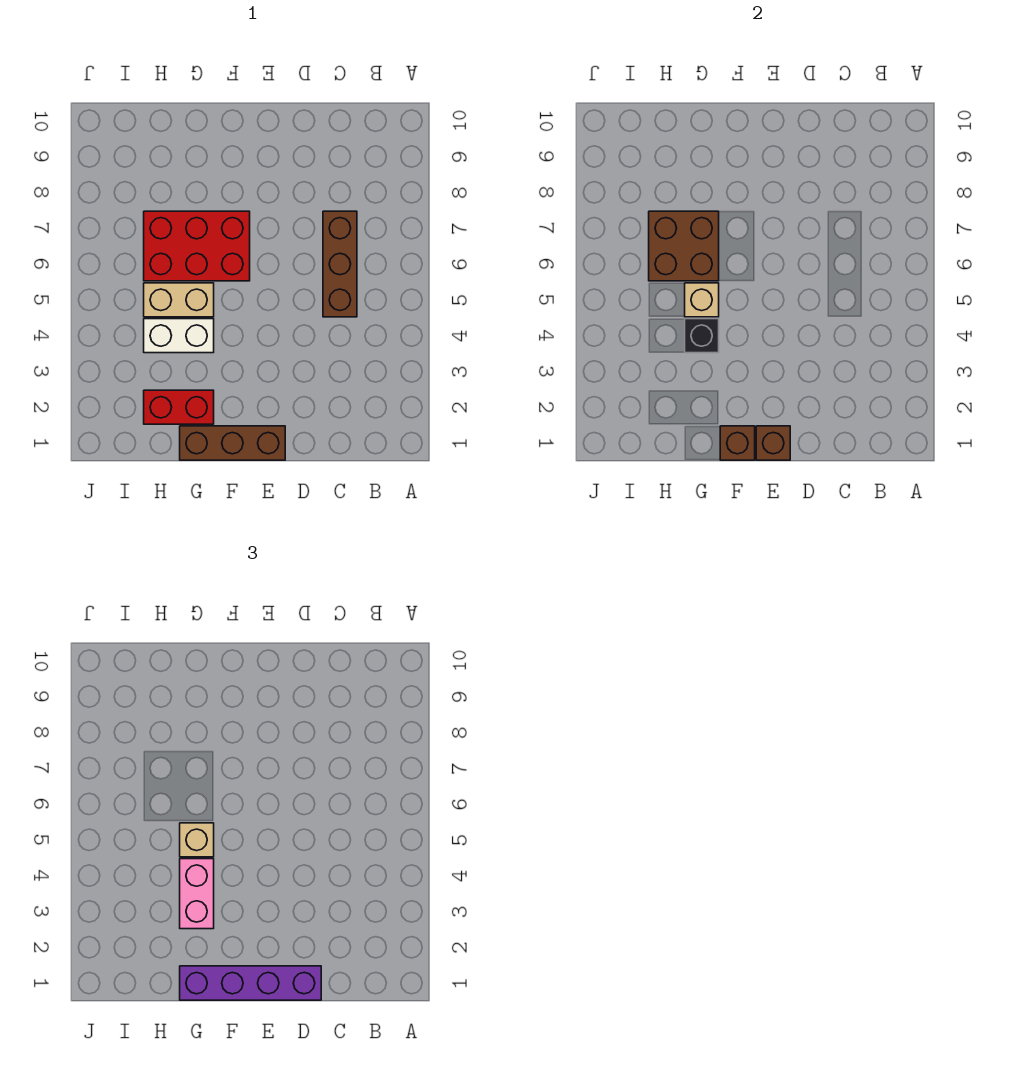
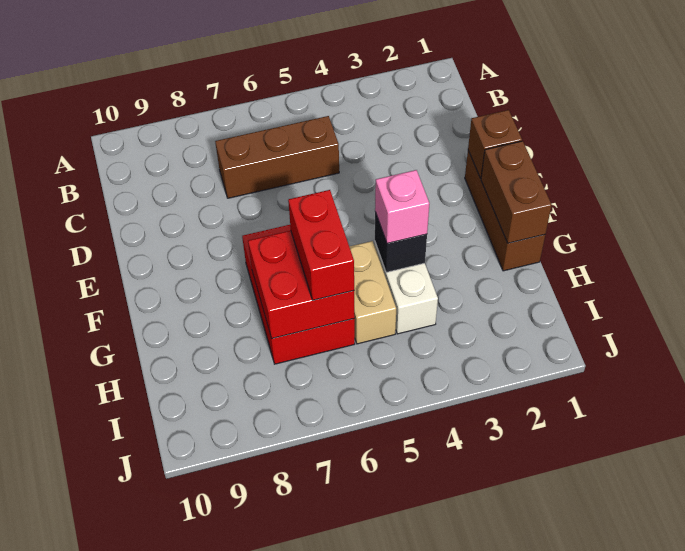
purple 1x4 brick [180,966,321,1000] -> none
brown 1x1 brick [720,426,755,460] -> brown 1x2 brick [481,141,552,243]
red 1x2 brick [144,390,214,424] -> red 1x2 brick moved to [288,190,354,300]
pink 1x2 brick [180,859,214,929] -> pink 1x1 brick [375,170,430,244]
tan 1x1 brick [685,283,719,317] -> none
tan 1x1 brick [180,823,214,857] -> none
brown 2x2 brick [649,211,719,281] -> red 2x2 brick [248,231,355,338]

